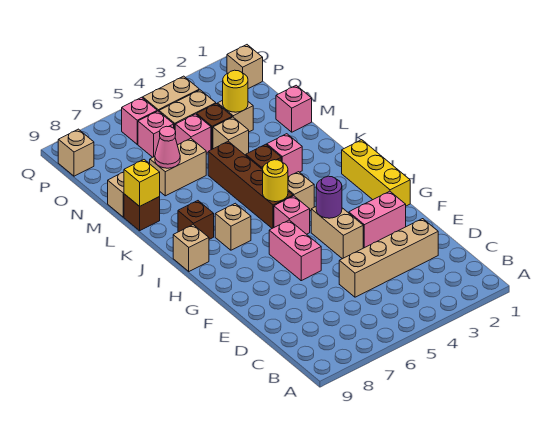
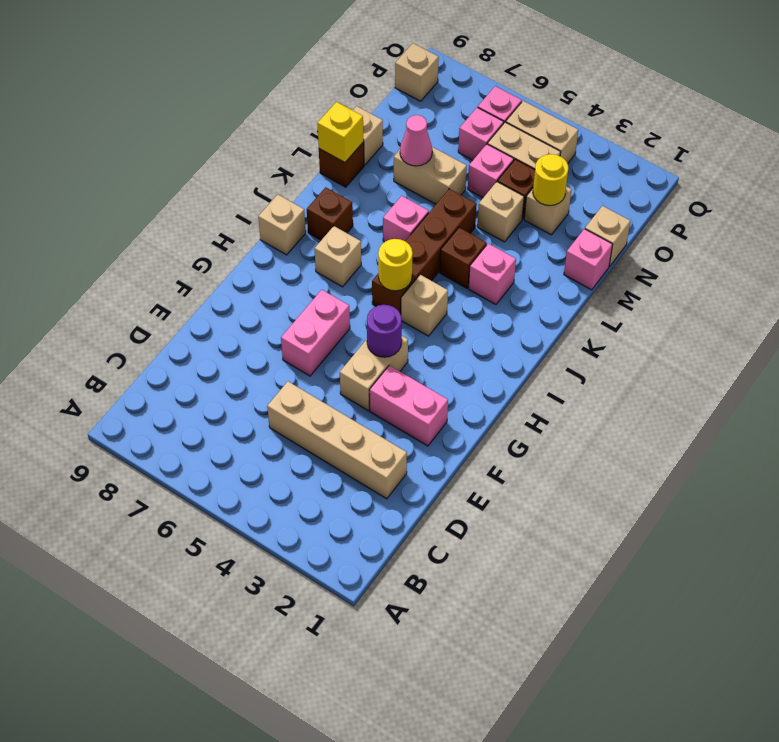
yellow 1x3 brick [342,140,410,206] -> none
pink 1x1 brick [274,196,310,234] -> pink 1x1 brick moved to [383,196,429,242]
tan 1x1 brick [227,45,263,89] -> tan 1x1 brick moved to [585,206,630,266]

